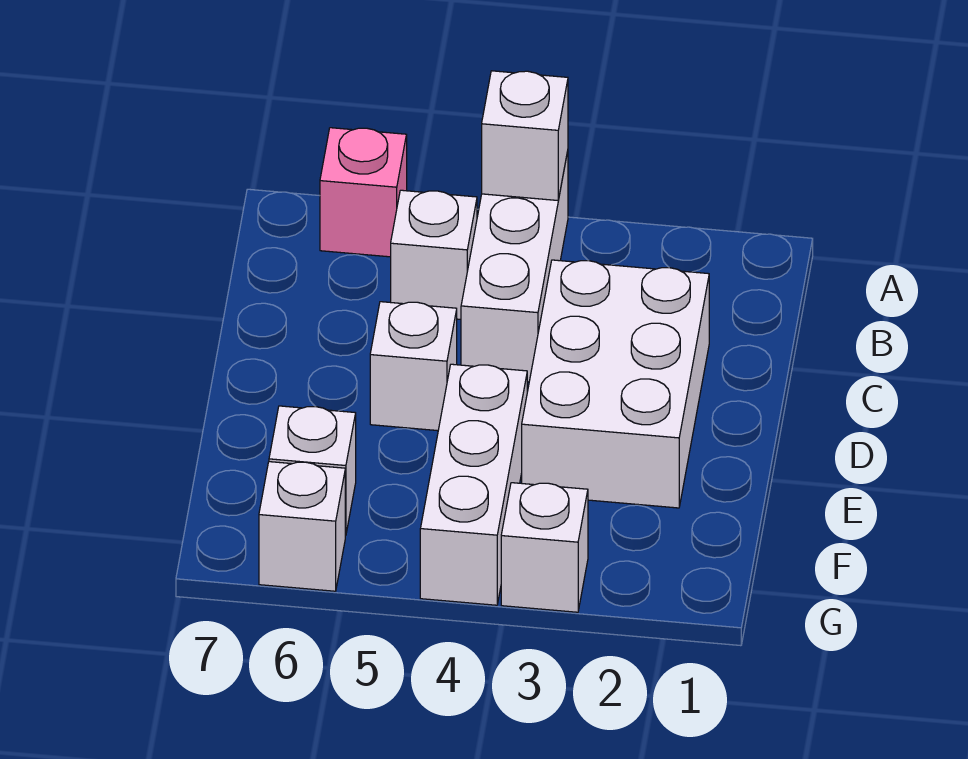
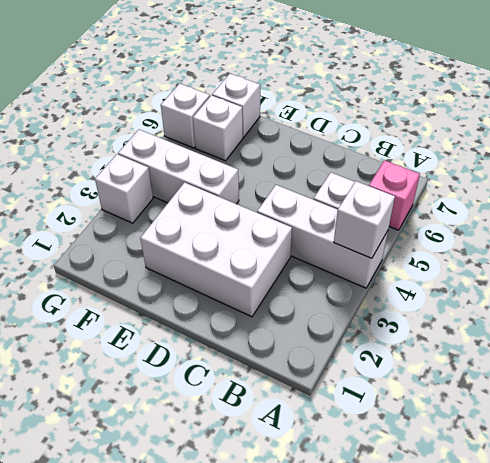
white 1x1 brick [370,302,457,431] -> white 1x1 brick moved to [212,74,260,137]

